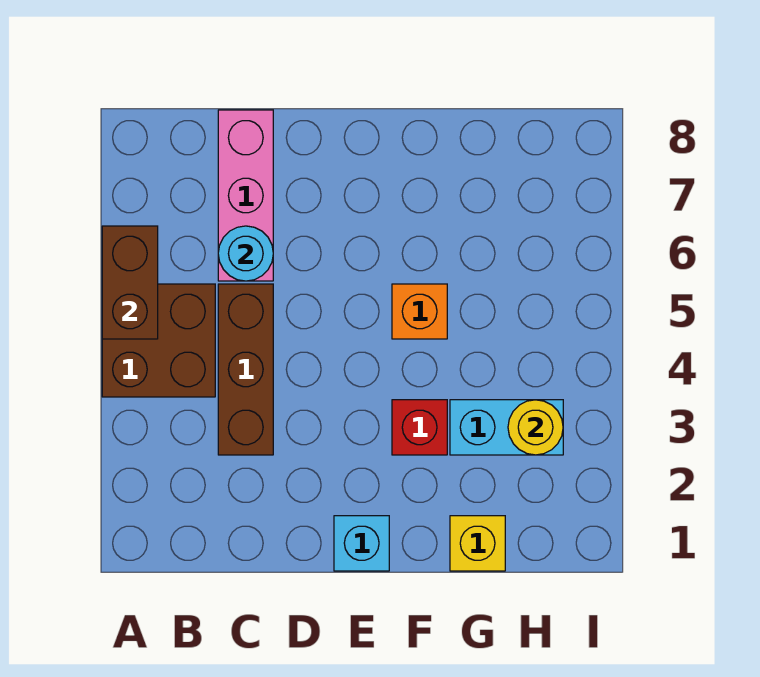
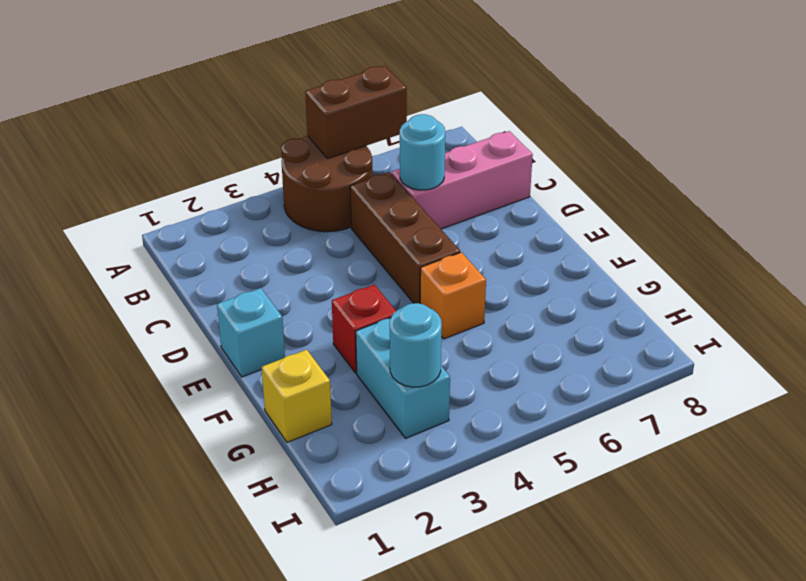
brown 2x2 brick [102,284,215,397] -> brown 2x2 round brick [281,136,373,232]
brown 1x3 brick [218,284,273,455] -> brown 1x3 brick turned to [350,172,460,303]
yellow 1x1 round brick [508,400,563,455] -> cyan 1x1 round brick [390,303,442,387]

